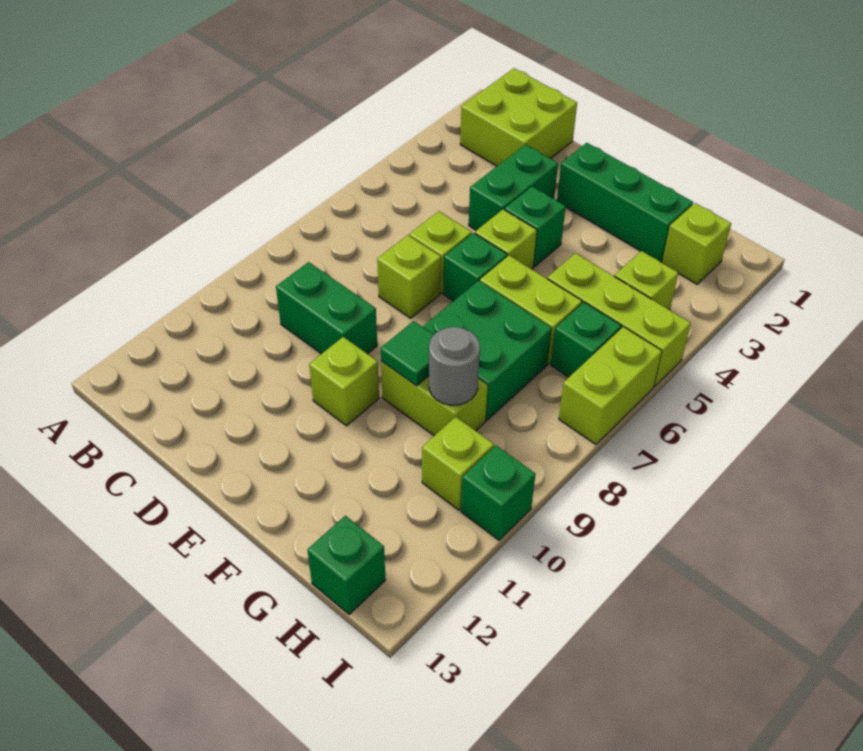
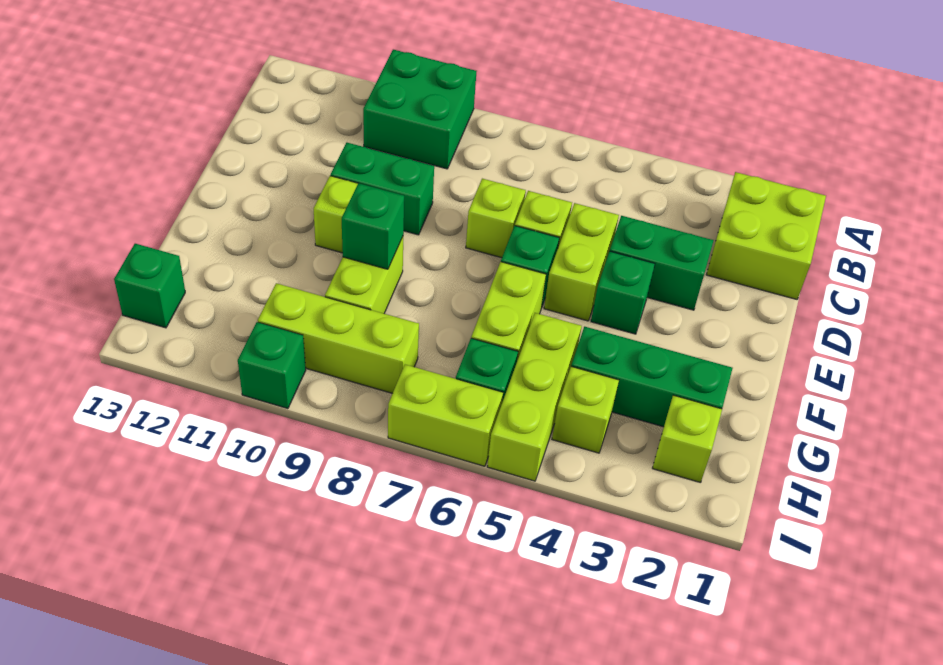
green 1x2 brick [276,262,377,354] -> green 1x2 brick turned to [331,143,434,235]
green 1x3 brick [557,143,693,262] -> green 1x3 brick turned to [571,327,733,427]
lime 1x1 brick [475,209,537,269] -> lime 1x2 brick [544,203,619,321]
green 2x2 brick [423,281,552,420] -> green 2x2 brick moved to [363,50,476,169]
green 1x1 tile [381,321,434,386] -> green 1x1 brick [342,183,404,269]
grey 1x1 round brick [429,327,480,405] -> none
lime 1x1 brick [422,417,494,510] -> lime 1x3 brick [258,283,419,393]

